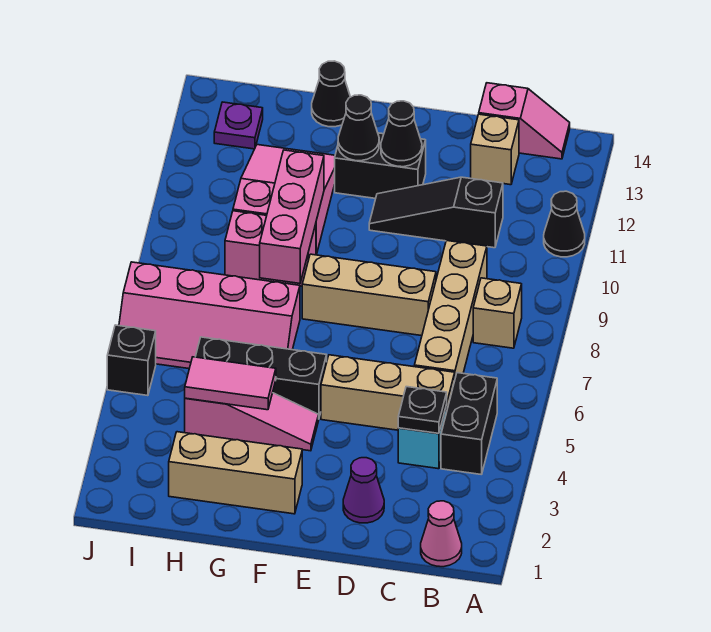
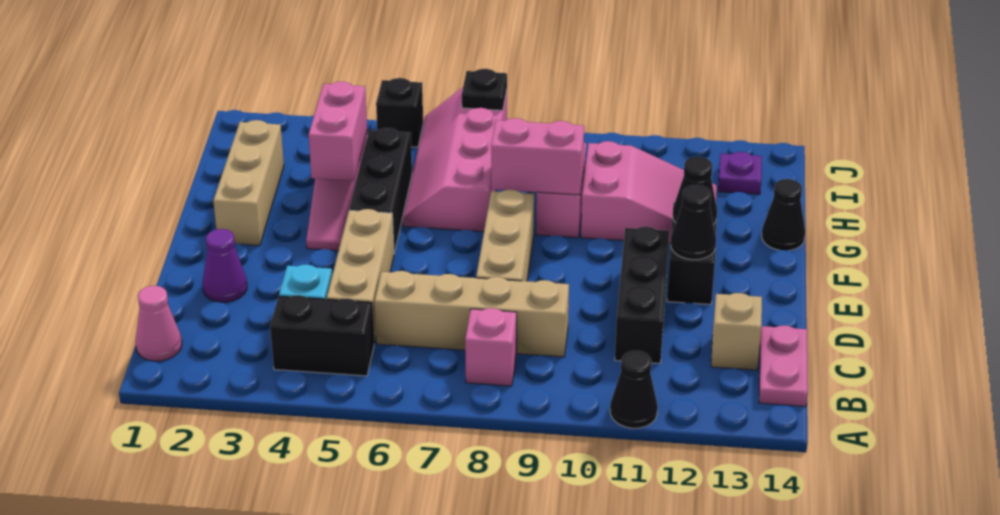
tan 1x1 brick [473,278,522,348] -> pink 1x1 brick [465,308,517,386]
pink 1x2 slope [479,83,570,159] -> pink 1x2 plate [759,326,808,406]
black 1x1 plate [398,387,447,433] -> black 1x1 plate moved to [462,69,507,110]
black 1x3 slope [369,177,503,248] -> black 1x3 brick [615,227,669,364]
pink 1x2 tile [185,357,276,410] -> pink 1x2 brick [309,82,367,181]
pink 1x3 brick [260,150,324,283] -> pink 1x2 brick [491,118,584,195]

